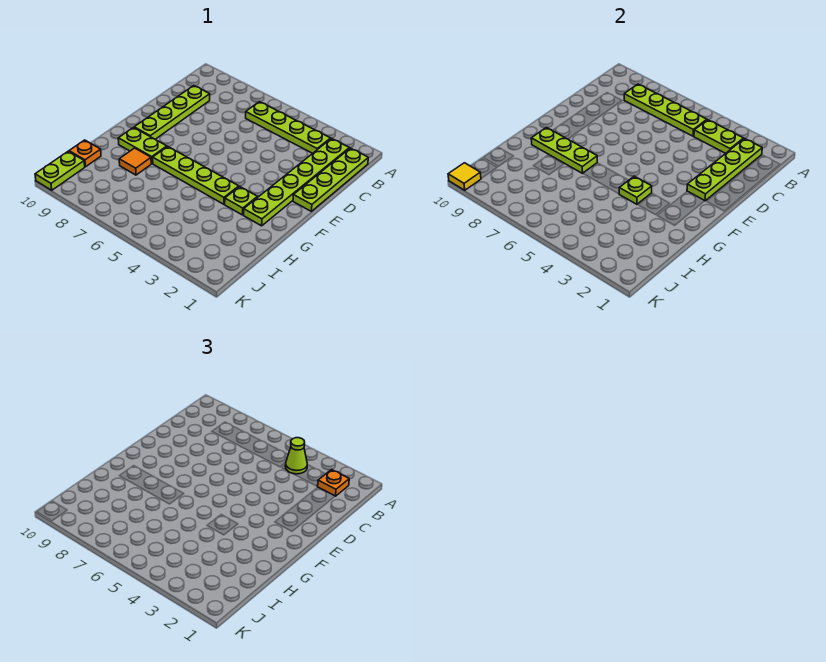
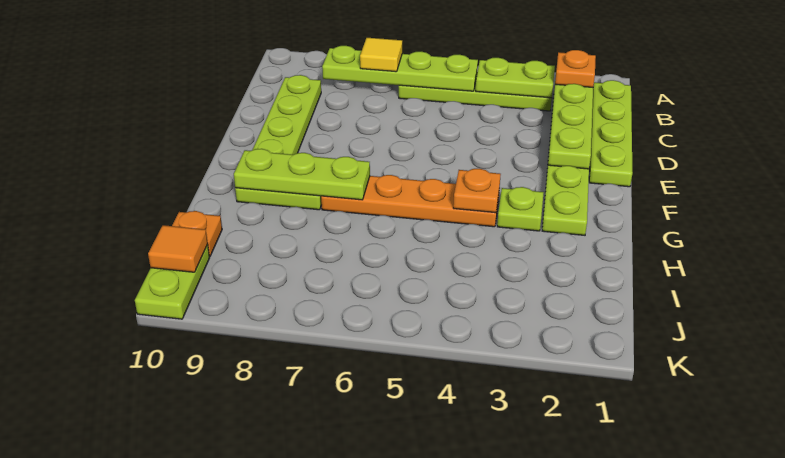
lime 1x1 cone [285,438,307,474] -> none
lime 1x4 plate [153,146,239,204] -> orange 1x4 plate [321,175,499,227]
lime 1x1 plate [619,176,652,204] -> orange 1x1 plate [453,169,501,213]
orange 1x1 tile [119,148,151,175] -> orange 1x1 tile moved to [148,225,208,272]
yellow 1x1 tile [448,163,481,190] -> yellow 1x1 tile moved to [360,38,402,72]

